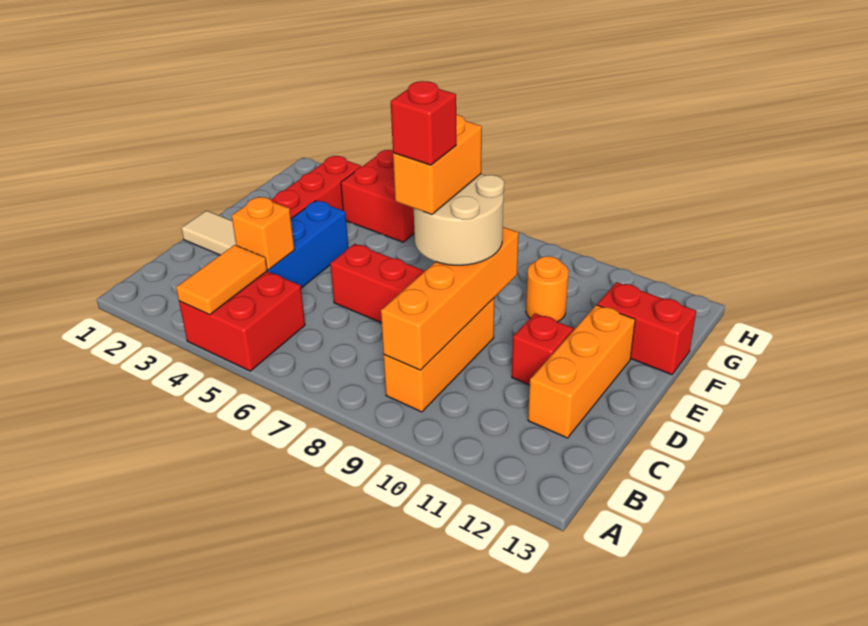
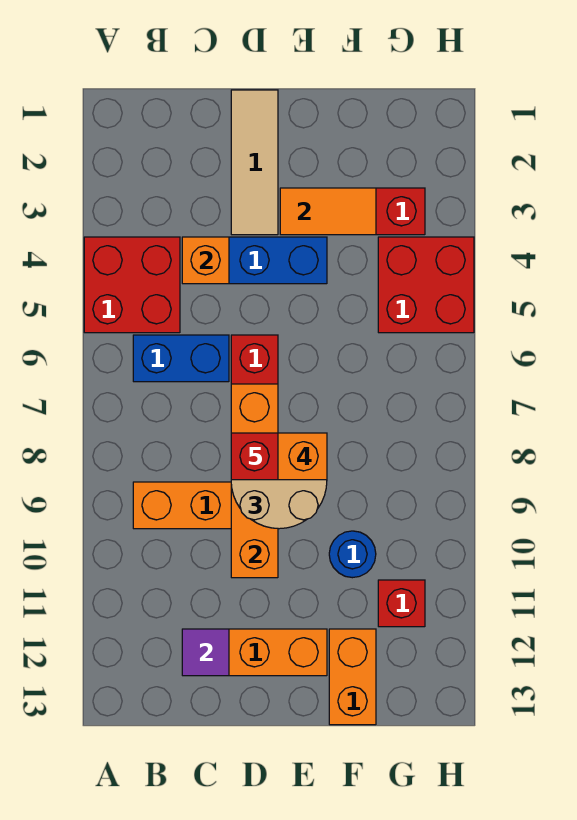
orange 1x2 tile [176,245,267,315] -> orange 1x2 tile moved to [280,188,376,235]
none -> blue 1x2 brick [133,335,229,382]
orange 1x4 brick [381,227,519,370] -> orange 1x4 brick turned to [231,384,278,578]
none -> purple 1x1 tile [182,629,229,676]
red 1x1 brick [512,313,573,385] -> red 1x1 brick moved to [378,580,425,627]
orange 1x1 round brick [526,256,568,322] -> blue 1x1 round brick [329,531,376,578]
red 1x2 brick [597,282,696,375] -> orange 1x2 brick [329,629,376,725]

